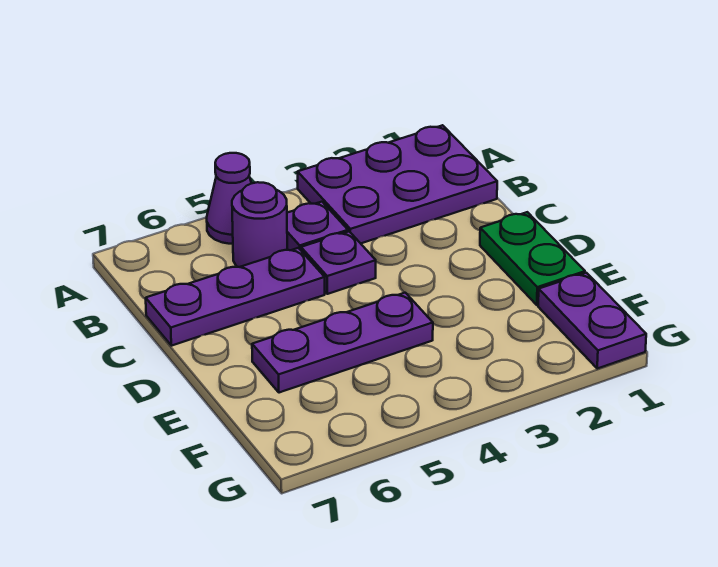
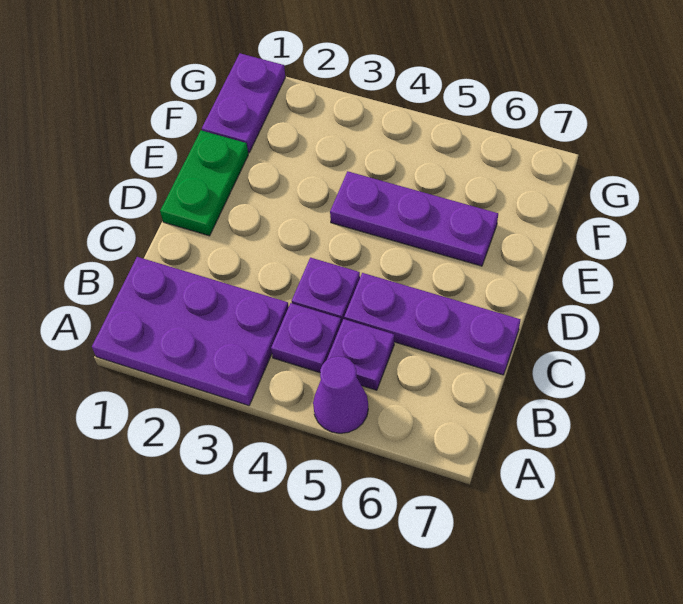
purple 1x1 round brick [232,182,287,267] -> purple 1x1 plate [327,319,394,390]

